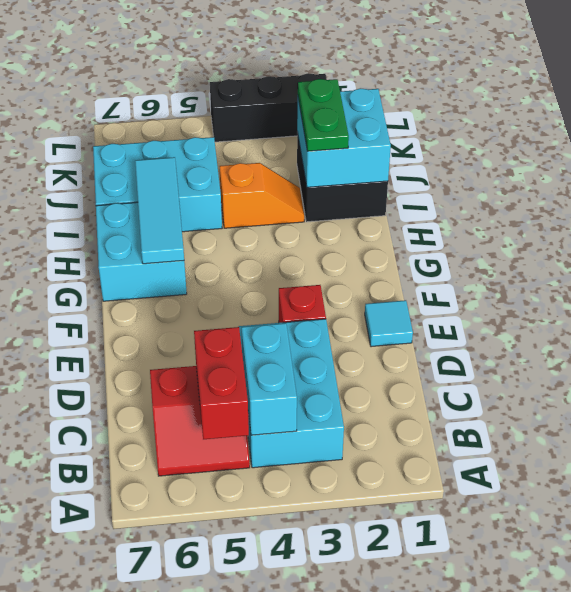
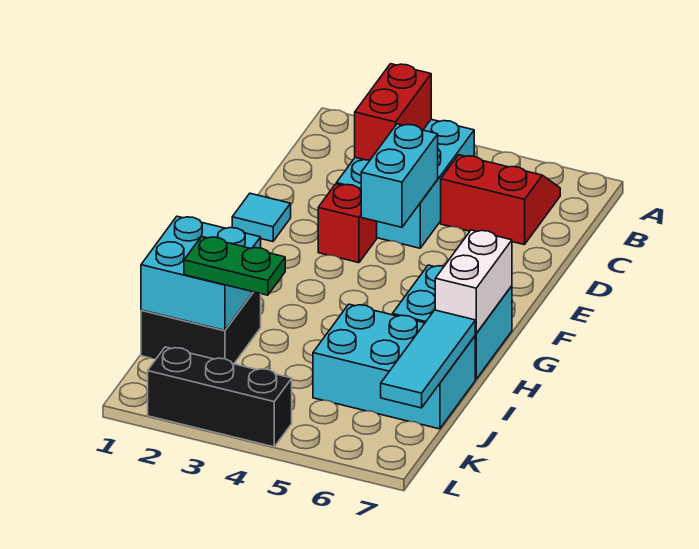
cyan 1x2 brick [241,323,297,435] -> cyan 1x2 brick moved to [361,124,438,227]
red 1x2 brick [194,327,249,439] -> red 1x2 brick moved to [355,64,431,160]
cyan 1x3 tile [135,157,184,264] -> cyan 1x3 tile moved to [381,310,475,408]
none -> white 1x2 brick [435,230,512,333]
green 1x2 plate [298,79,349,151] -> green 1x2 plate turned to [184,236,285,295]
orange 1x2 slope [220,163,304,228] -> none

